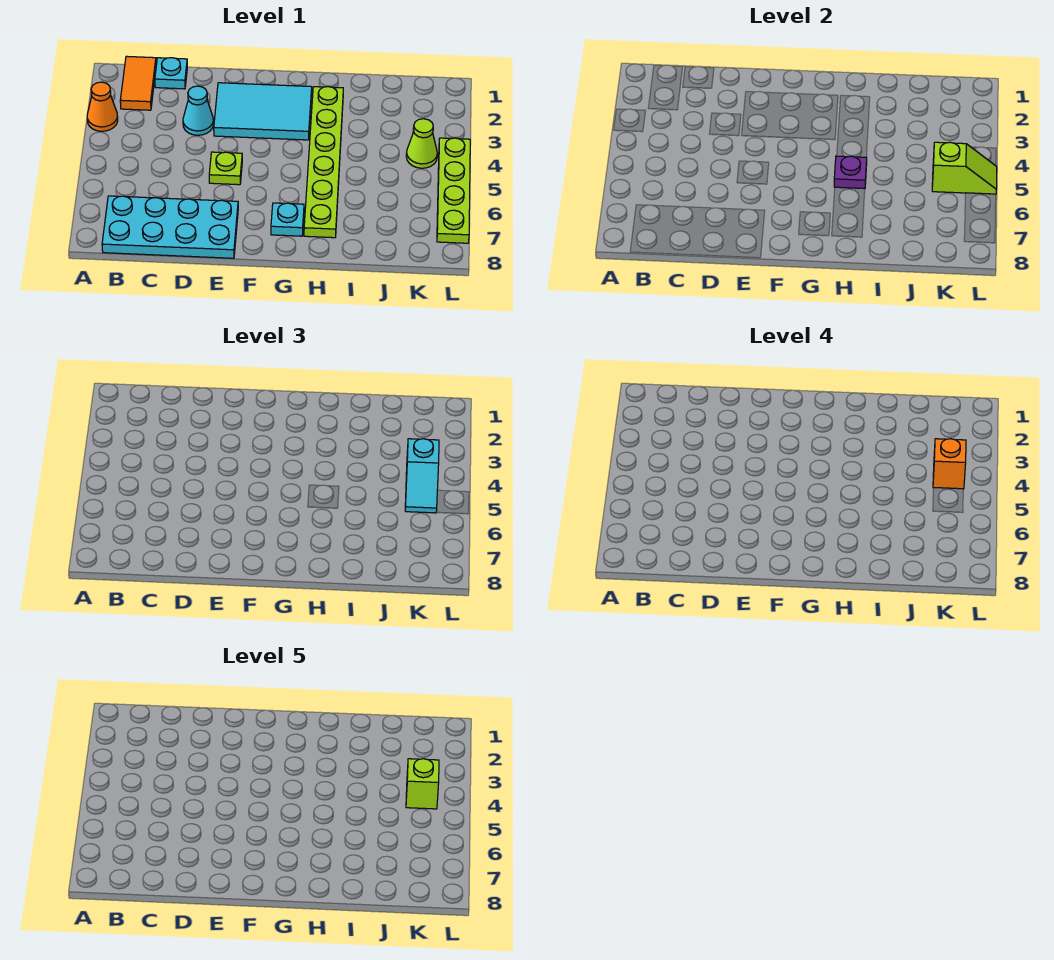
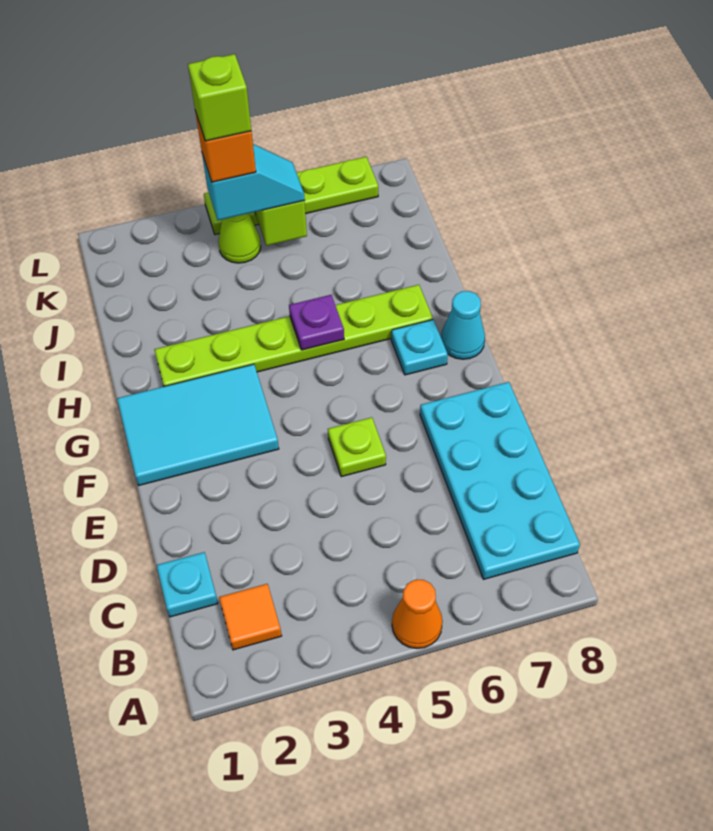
orange 1x1 cone [87,82,118,131] -> orange 1x1 cone moved to [392,580,443,648]
orange 1x2 tile [120,56,156,110] -> orange 1x1 tile [219,584,282,650]
cyan 1x1 cone [183,86,213,135] -> cyan 1x1 cone moved to [441,291,485,359]
cyan 2x3 tile [214,83,312,140] -> cyan 2x3 tile turned to [117,364,279,485]

